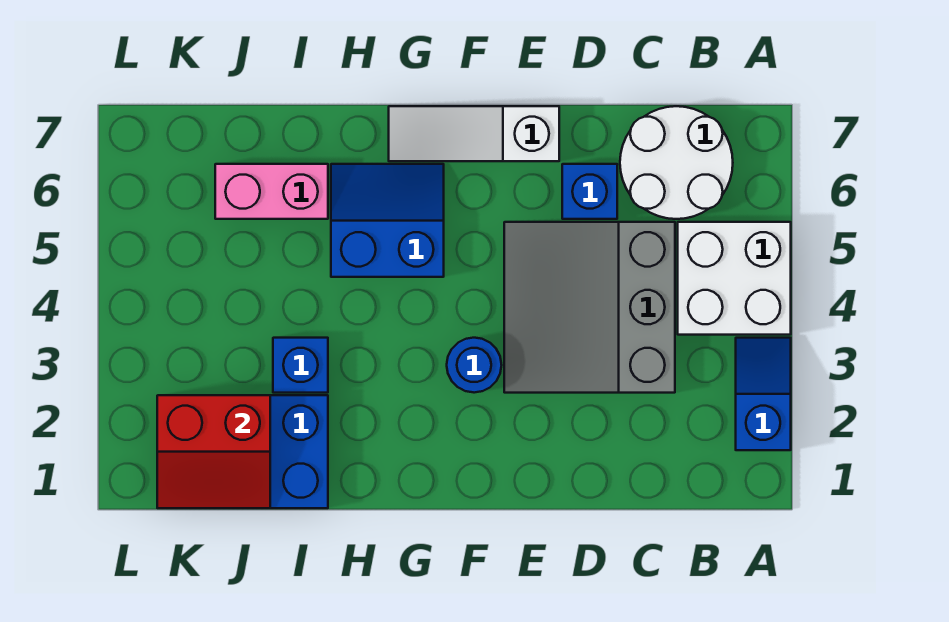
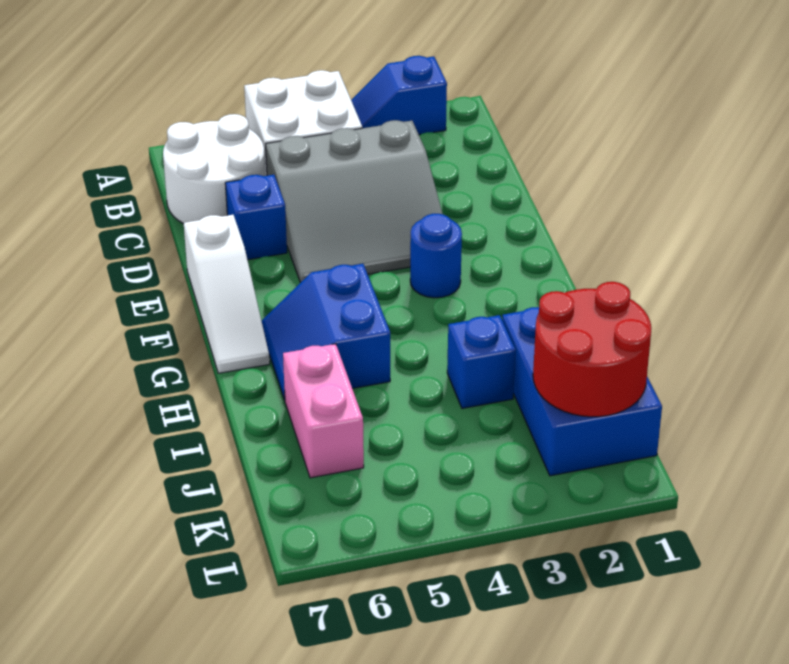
red 2x2 slope [157,395,270,508] -> red 2x2 round brick [533,282,652,417]

